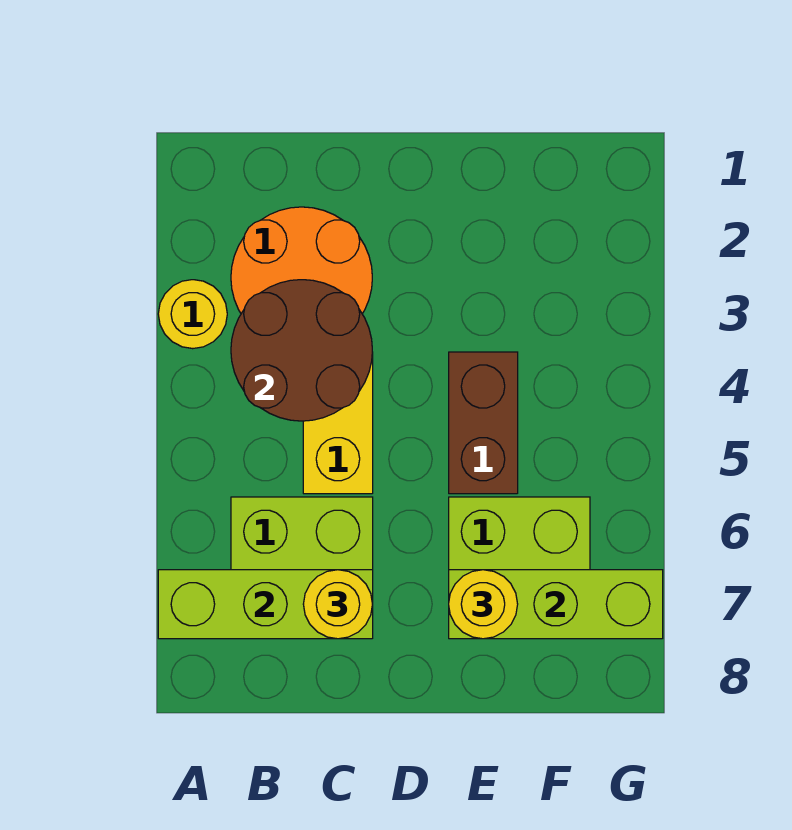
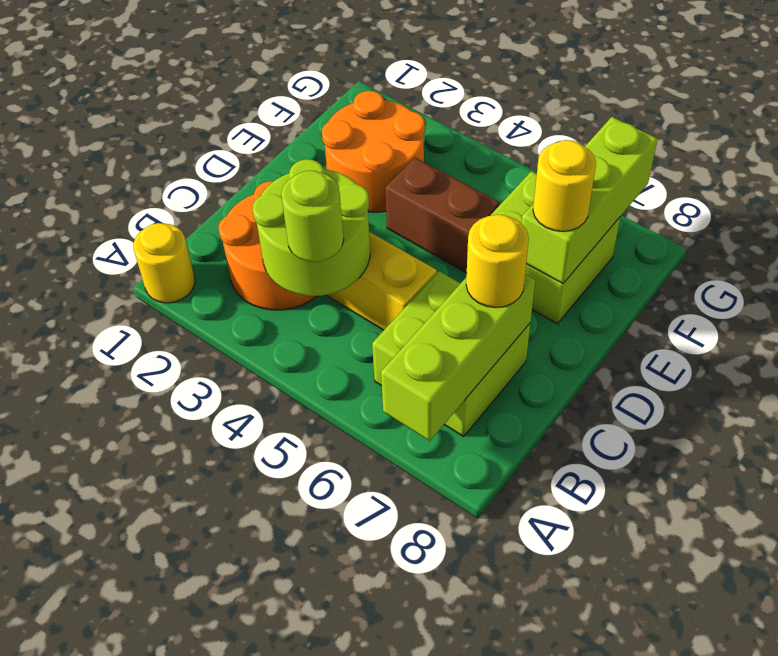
yellow 1x1 round brick [158,280,227,349] -> yellow 1x1 round brick moved to [133,223,195,303]
brown 2x2 round brick [231,280,372,421] -> lime 2x2 round brick [253,159,370,296]
none -> lime 1x1 round brick [281,170,344,262]
none -> orange 2x2 round brick [322,91,425,212]

